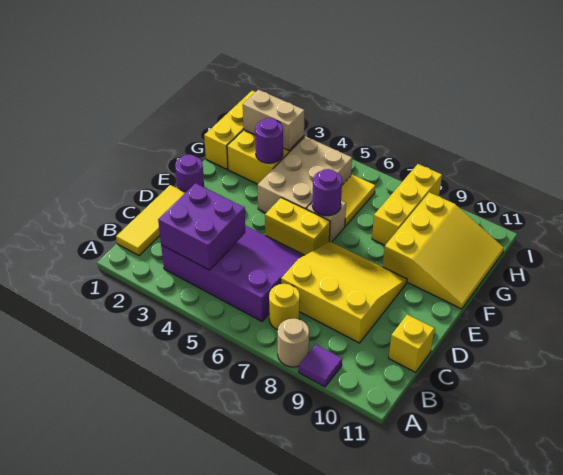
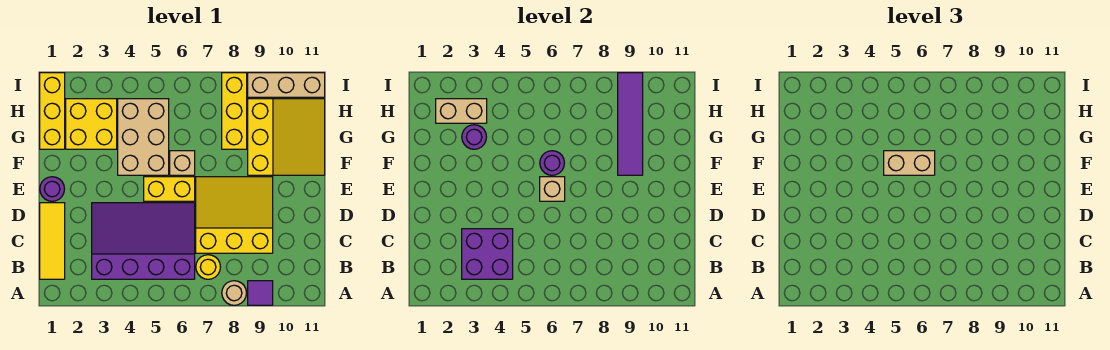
yellow 1x1 brick [389,314,435,372] -> none
none -> tan 1x1 brick [540,177,565,201]
none -> tan 1x2 brick [884,151,935,175]
none -> purple 1x4 tile [618,73,643,175]
yellow 1x2 tile [341,175,375,226] -> none
none -> tan 1x3 brick [248,73,325,97]

